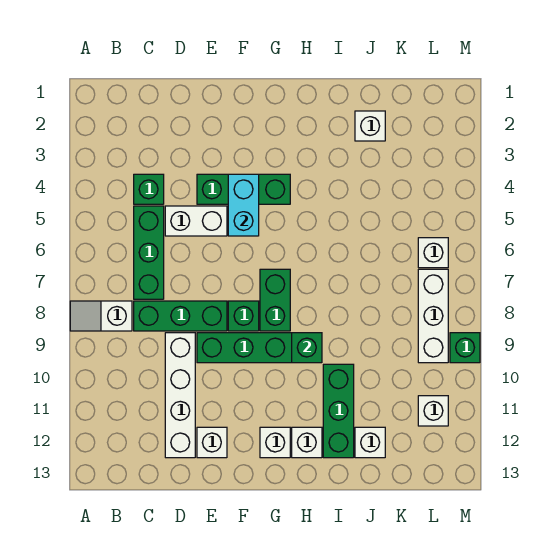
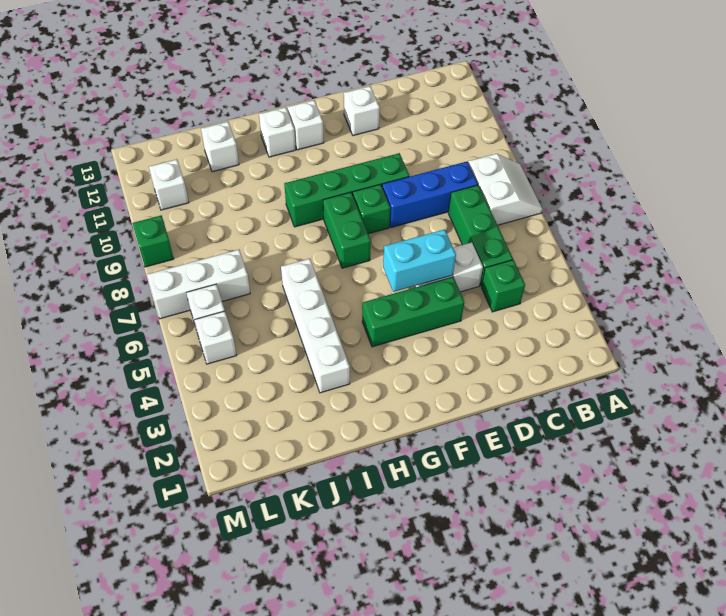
white 1x2 slope [70,301,132,331] -> white 2x2 slope [468,154,543,225]
green 1x3 brick [134,301,227,331] -> blue 1x3 brick [382,162,478,227]
white 1x4 brick [165,333,195,458] -> white 1x4 brick moved to [281,259,350,393]
cyan 1x2 brick [228,174,259,236] -> cyan 1x2 brick turned to [383,229,456,292]
green 1x1 brick [292,333,322,363] -> none
green 1x3 brick [323,364,354,458] -> none
white 1x1 brick [355,111,385,141] -> white 1x1 brick moved to [195,311,237,364]
white 1x3 brick [418,269,448,363] -> white 1x3 brick turned to [147,250,250,319]

